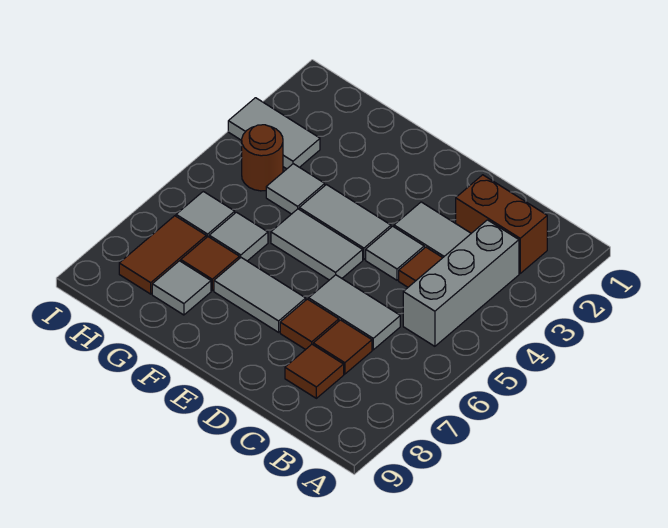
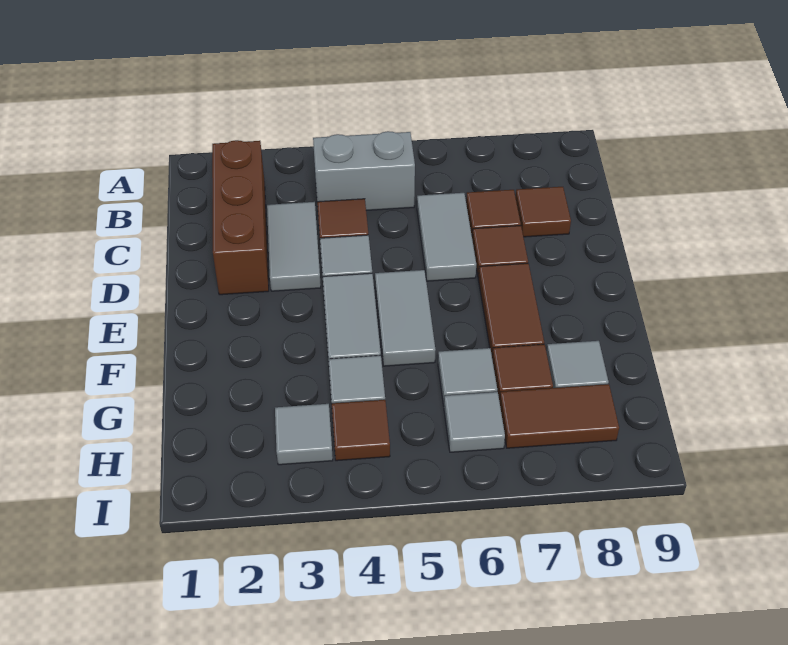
brown 1x2 brick [456,175,547,273] -> brown 1x3 brick [212,140,269,295]
grey 1x3 brick [403,220,519,346] -> grey 1x2 brick [313,131,415,210]
grey 1x2 tile [214,258,306,332] -> brown 1x2 tile [478,263,544,354]
grey 1x2 tile [228,98,320,169] -> grey 1x1 tile [275,404,333,465]
brown 1x1 round brick [242,125,283,191] -> brown 1x1 tile [332,400,390,461]

